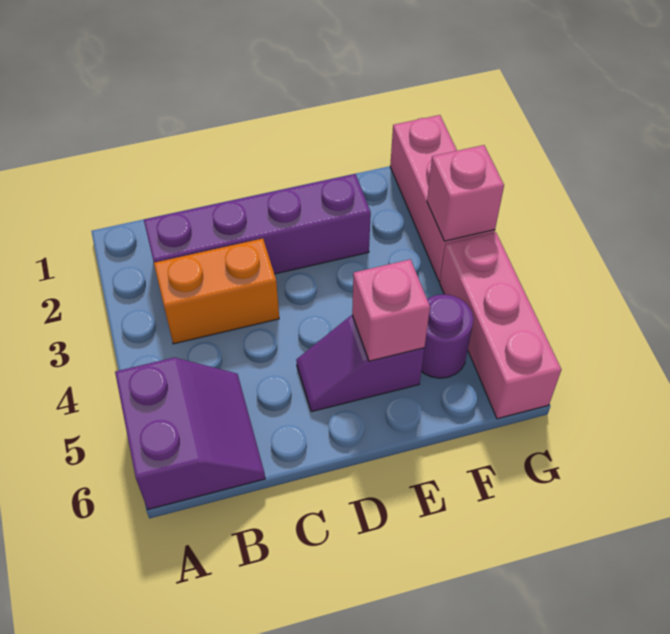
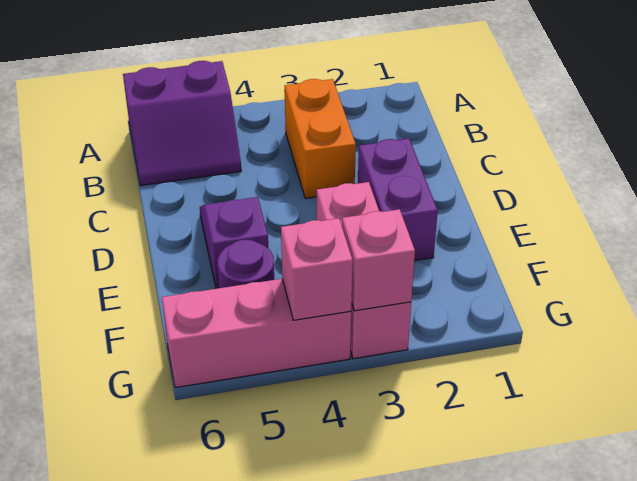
purple 1x4 brick [144,174,371,274] -> purple 1x2 brick [358,138,438,261]
pink 1x1 brick [352,259,430,361] -> pink 1x1 brick moved to [281,218,353,320]
pink 1x3 brick [390,115,495,281] -> pink 1x3 brick turned to [317,182,411,359]

